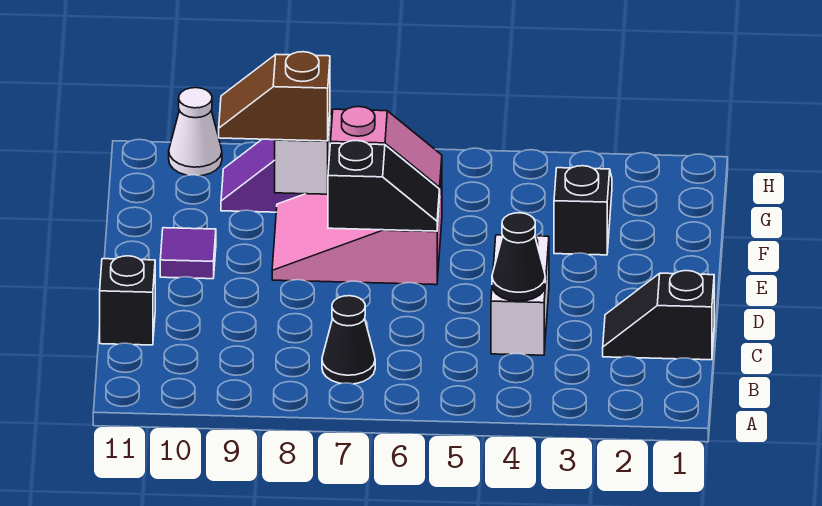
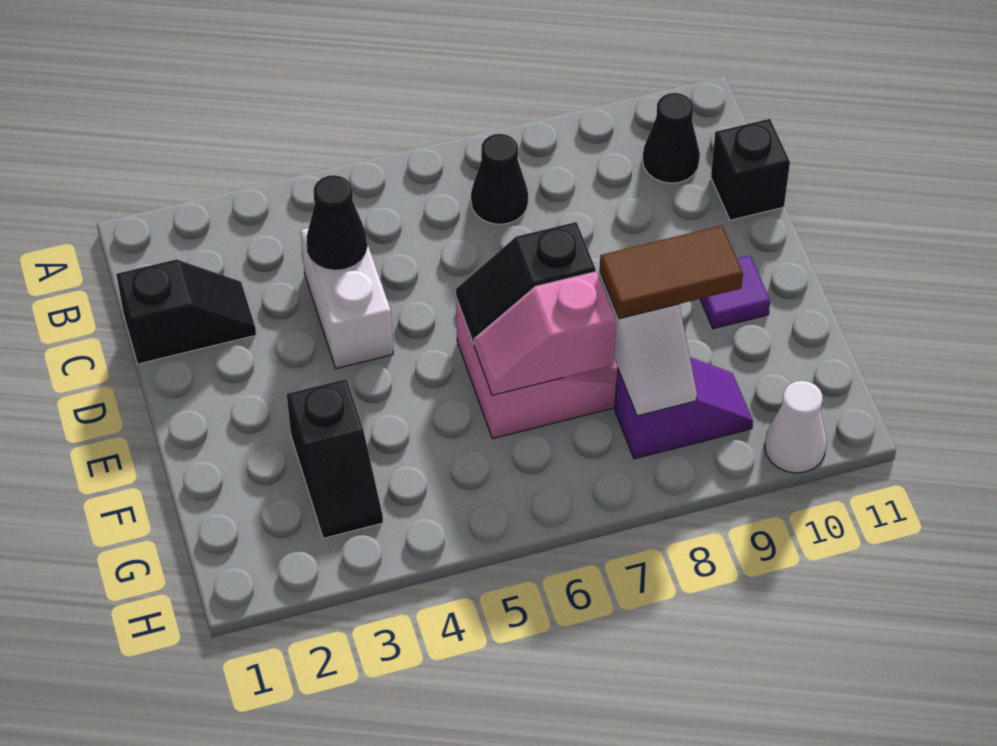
none -> black 1x1 cone [643,93,700,183]
brown 1x2 slope [219,52,330,141] -> brown 1x2 tile [600,225,743,319]

